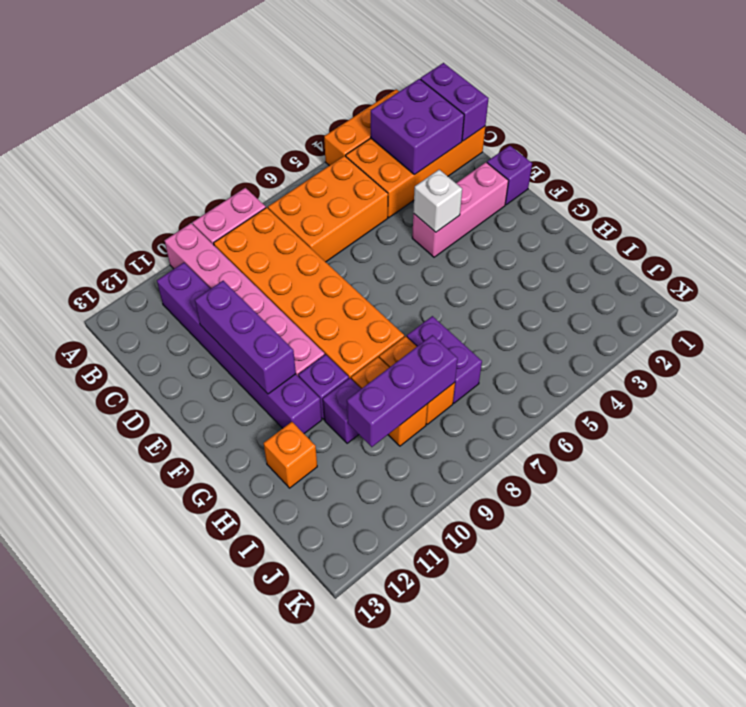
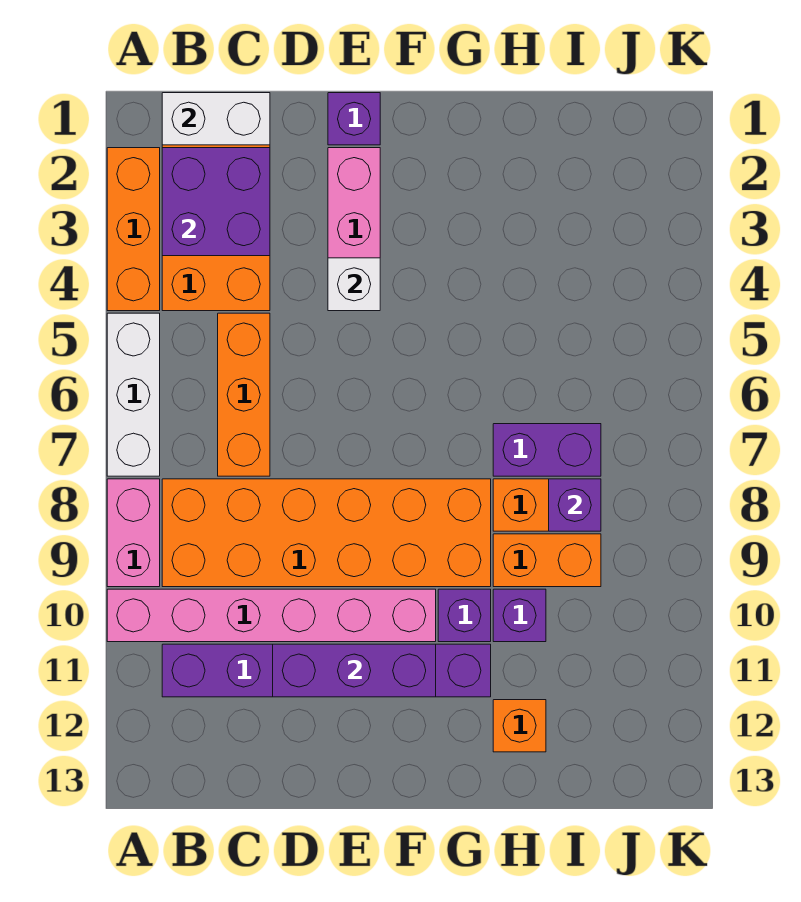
none -> white 1x3 brick [107,313,160,476]
purple 1x2 brick [420,63,489,141] -> white 1x2 brick [162,93,270,145]
orange 2x3 brick [268,156,388,262] -> orange 1x3 brick [218,313,270,476]
purple 1x3 brick [347,335,458,447] -> purple 1x1 brick [549,479,601,531]

